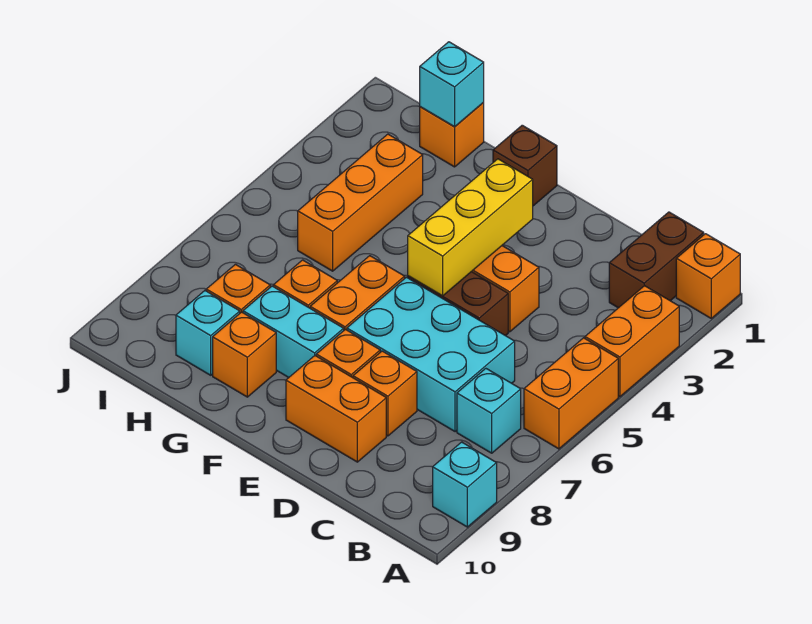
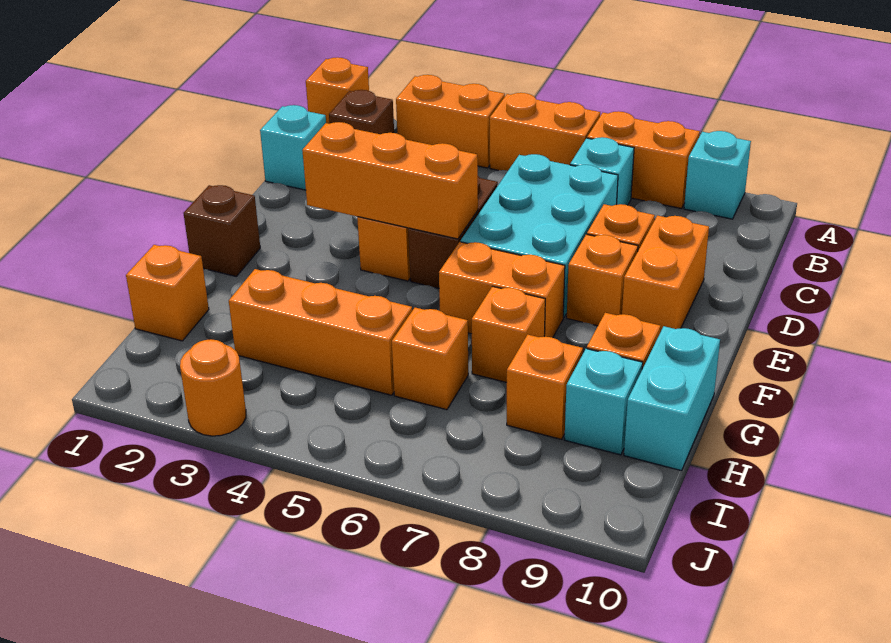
none -> orange 1x2 brick [587,111,700,209]
brown 1x2 brick [609,212,704,308] -> brown 1x1 brick [329,90,394,134]
yellow 1x3 brick [408,159,533,296] -> orange 1x3 brick [302,122,478,239]
cyan 1x2 brick [243,286,344,377] -> cyan 1x2 brick moved to [624,326,720,471]
cyan 1x1 brick [420,42,484,127] -> cyan 1x1 brick moved to [260,105,326,190]
none -> orange 1x1 brick [392,308,468,410]
none -> orange 1x1 round brick [180,339,246,436]

